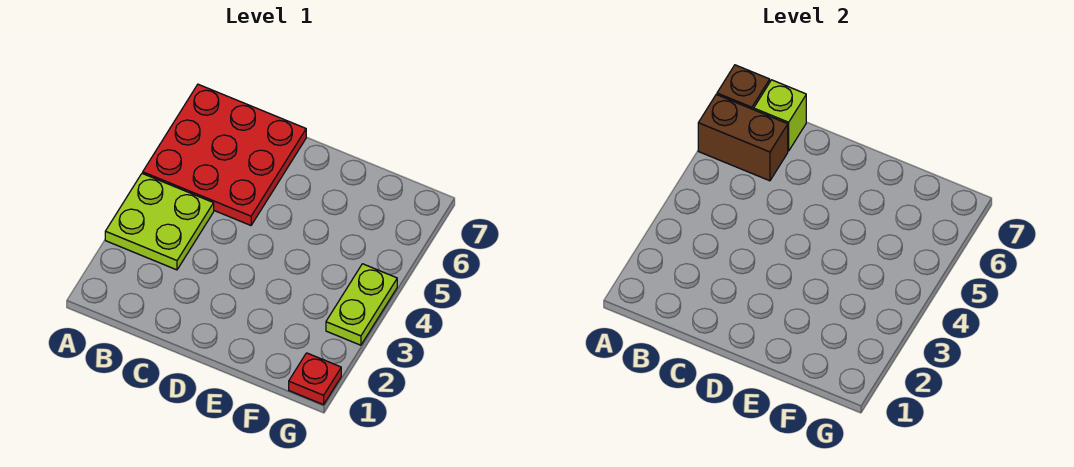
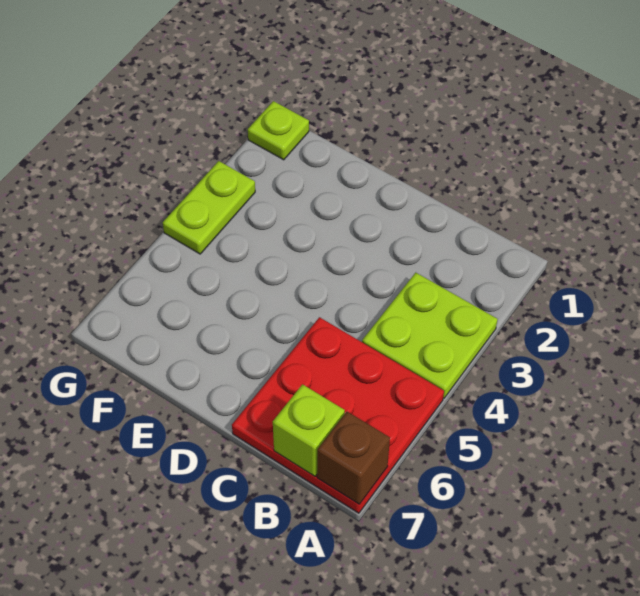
brown 1x2 brick [698,95,788,181] -> none
red 1x1 plate [289,353,341,405] -> lime 1x1 plate [248,101,309,160]

